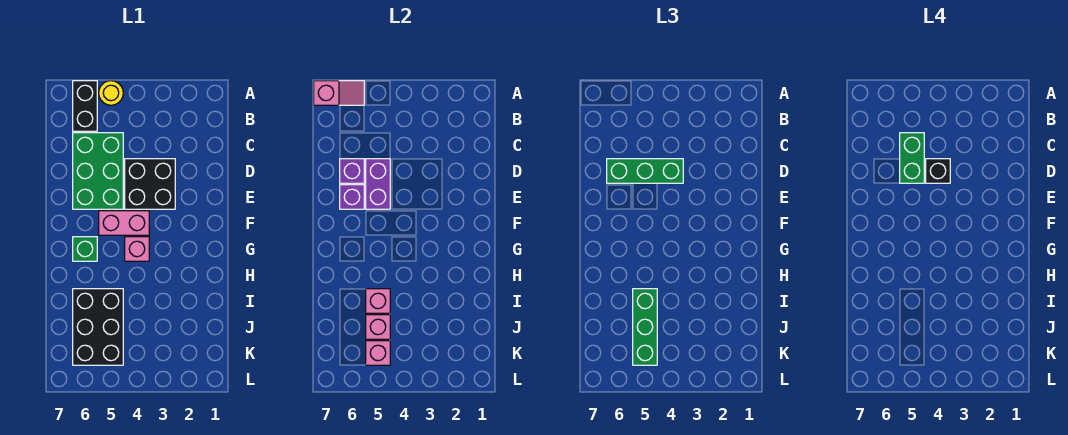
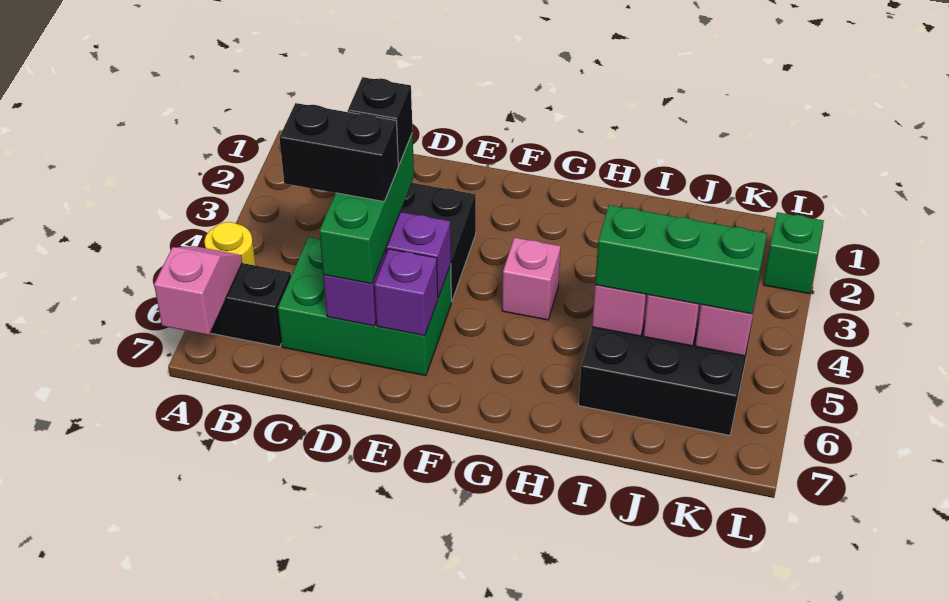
green 1x2 brick [900,133,924,183] -> black 1x2 brick [279,103,398,202]
pink 1x2 brick [99,211,149,235] -> none
green 1x1 brick [73,237,97,261] -> green 1x1 brick moved to [764,212,824,294]

